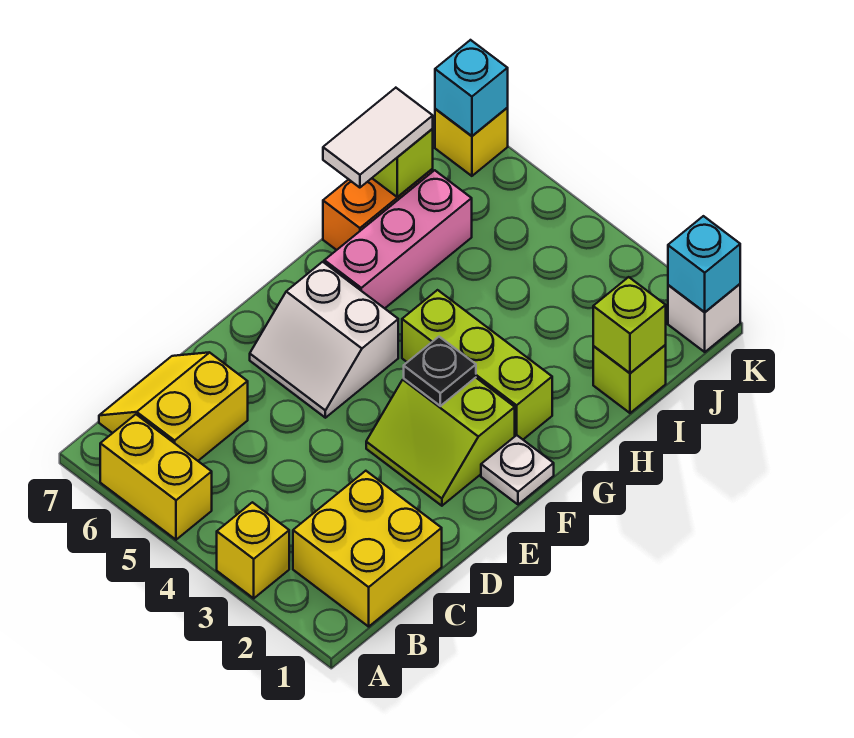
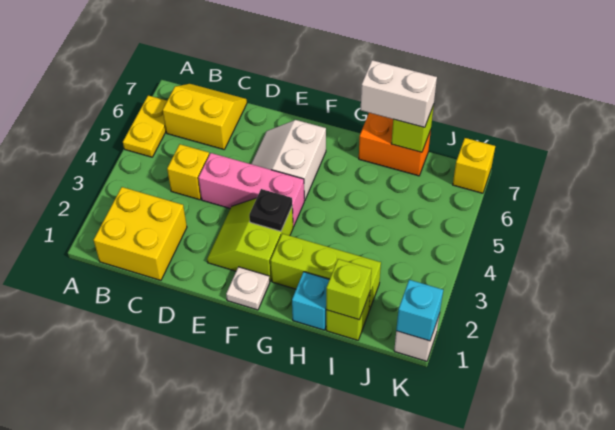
yellow 1x1 brick [217,502,289,598] -> yellow 1x1 brick moved to [167,144,209,200]
yellow 1x2 brick [100,414,212,540] -> yellow 1x2 plate [123,96,167,157]
lime 1x3 brick [402,290,552,439] -> lime 1x3 brick turned to [270,234,381,310]
pink 1x3 brick [324,170,472,308] -> pink 1x3 brick moved to [198,153,304,227]
white 1x2 tile [323,88,433,188] -> white 1x2 brick [361,60,437,127]
cyan 1x1 brick [435,40,508,136] -> cyan 1x1 brick moved to [292,272,329,330]

